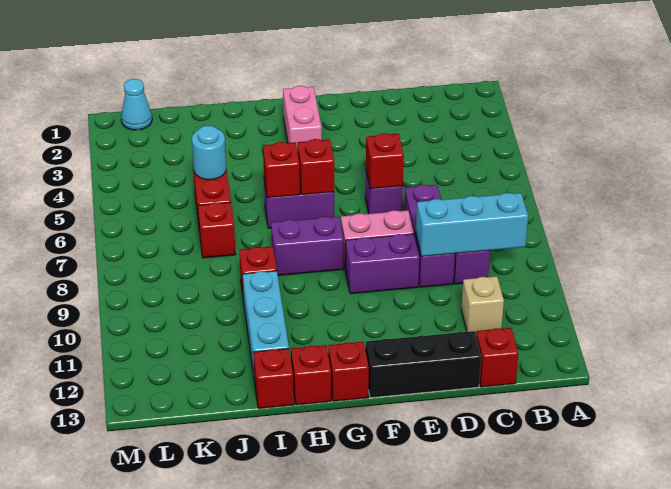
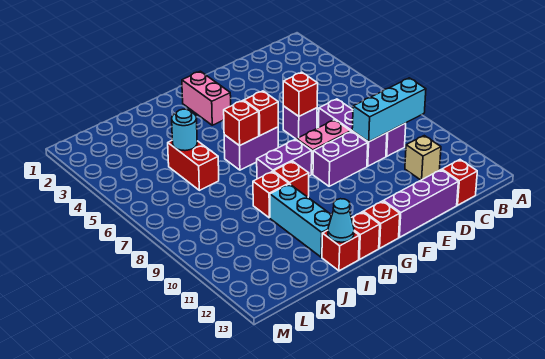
black 1x3 brick [365,331,481,398] -> purple 1x3 brick [383,170,458,237]
red 1x1 brick [198,202,236,258] -> red 1x1 brick moved to [273,161,309,197]
cyan 1x1 cone [121,79,152,130] -> cyan 1x1 cone moved to [328,199,354,242]

